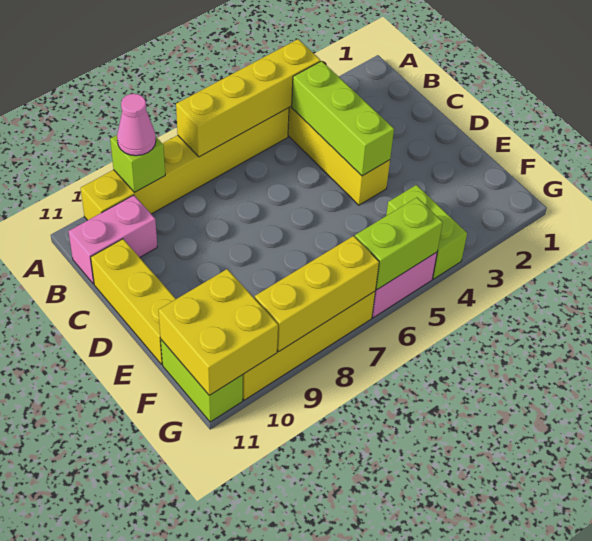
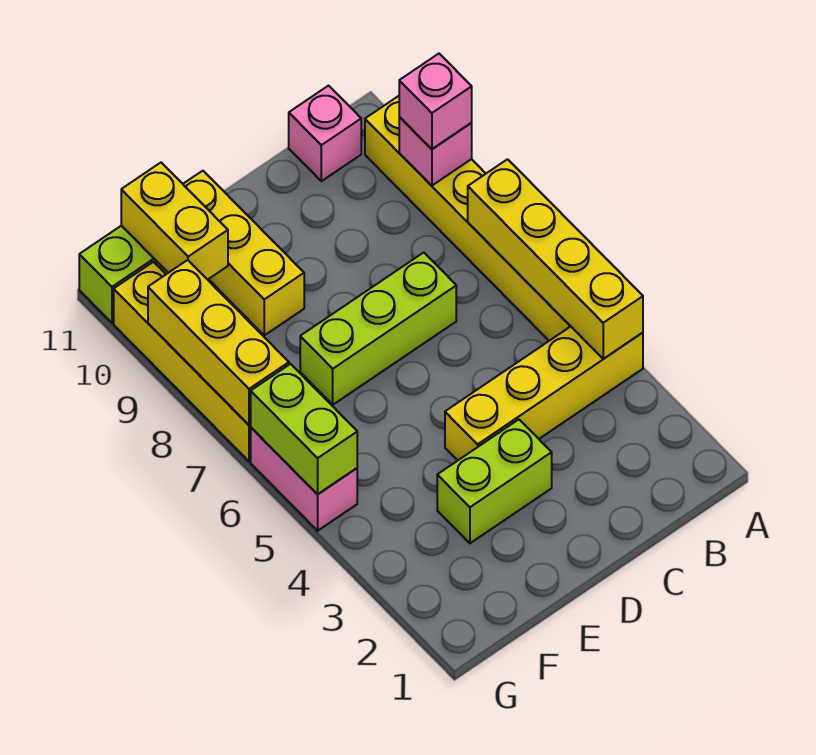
lime 1x1 brick [110,135,165,193] -> pink 1x1 brick [399,117,472,186]
pink 1x1 cone [117,94,156,156] -> pink 1x1 brick [399,54,472,149]
lime 1x3 brick [292,61,394,176] -> lime 1x3 brick moved to [300,253,456,405]
pink 1x2 brick [68,195,157,284] -> pink 1x1 brick [289,86,361,181]
yellow 1x3 brick [91,239,176,364] -> yellow 1x3 brick turned to [183,171,304,335]
lime 1x2 brick [386,185,467,279] -> lime 1x2 brick moved to [437,420,552,543]
yellow 2x2 brick [158,269,278,395] -> yellow 1x2 brick [121,163,228,280]

